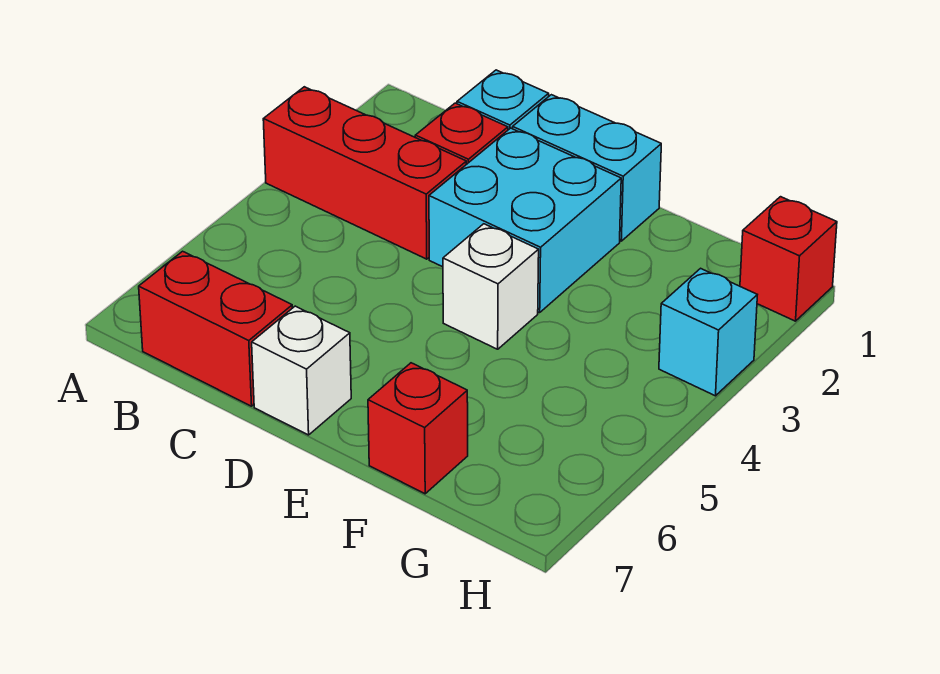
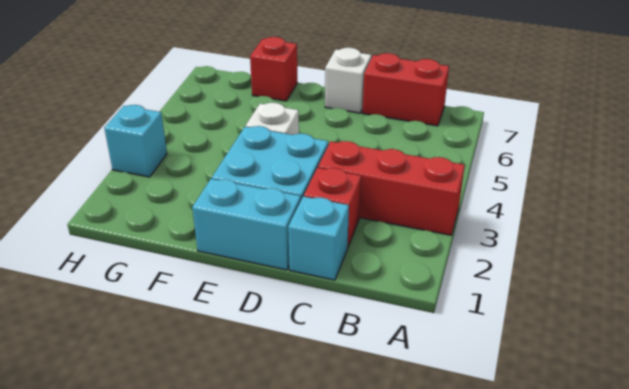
red 1x1 brick [740,197,837,321] -> none

